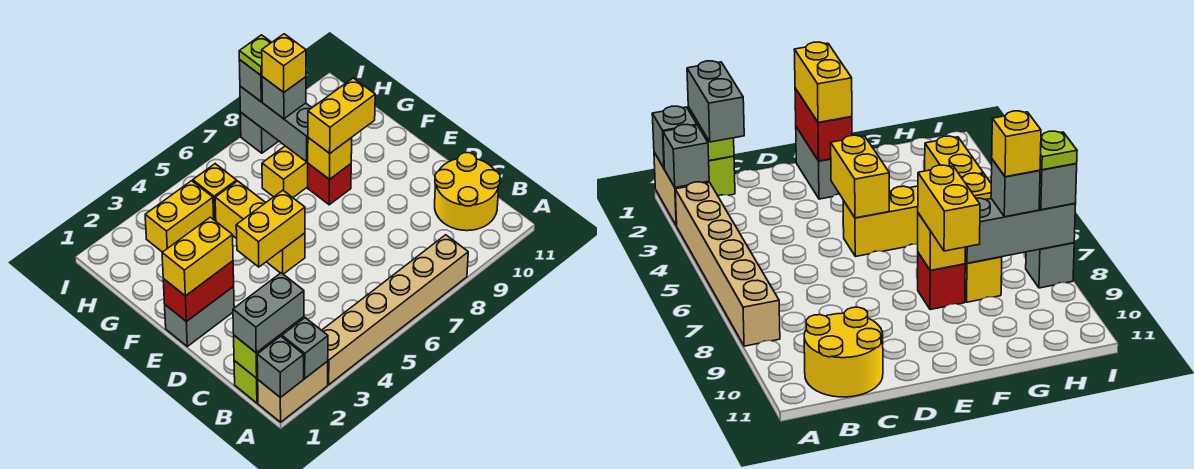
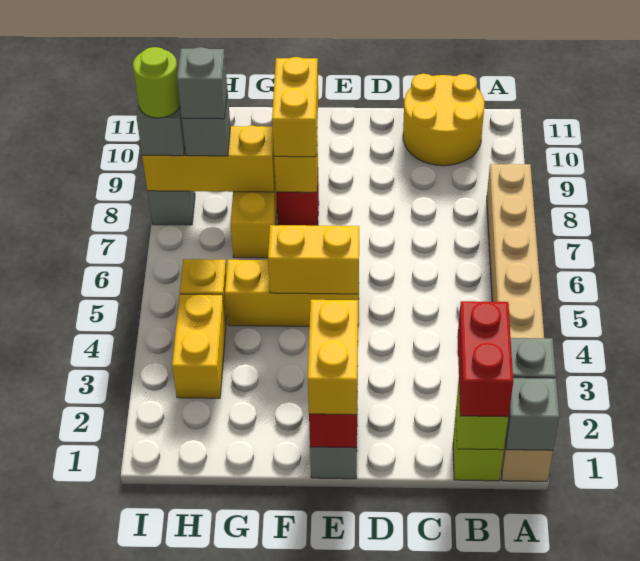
grey 1x2 brick [233,273,304,353] -> red 1x2 brick [457,301,513,417]
yellow 1x2 brick [236,190,305,267] -> yellow 1x2 brick turned to [268,225,359,294]
grey 1x3 brick [240,86,312,162] -> yellow 1x3 brick [142,125,275,192]
yellow 1x1 brick [262,34,306,92] -> grey 1x1 brick [177,47,227,119]
lime 1x1 plate [239,35,272,75] -> lime 1x1 round brick [133,47,180,118]

